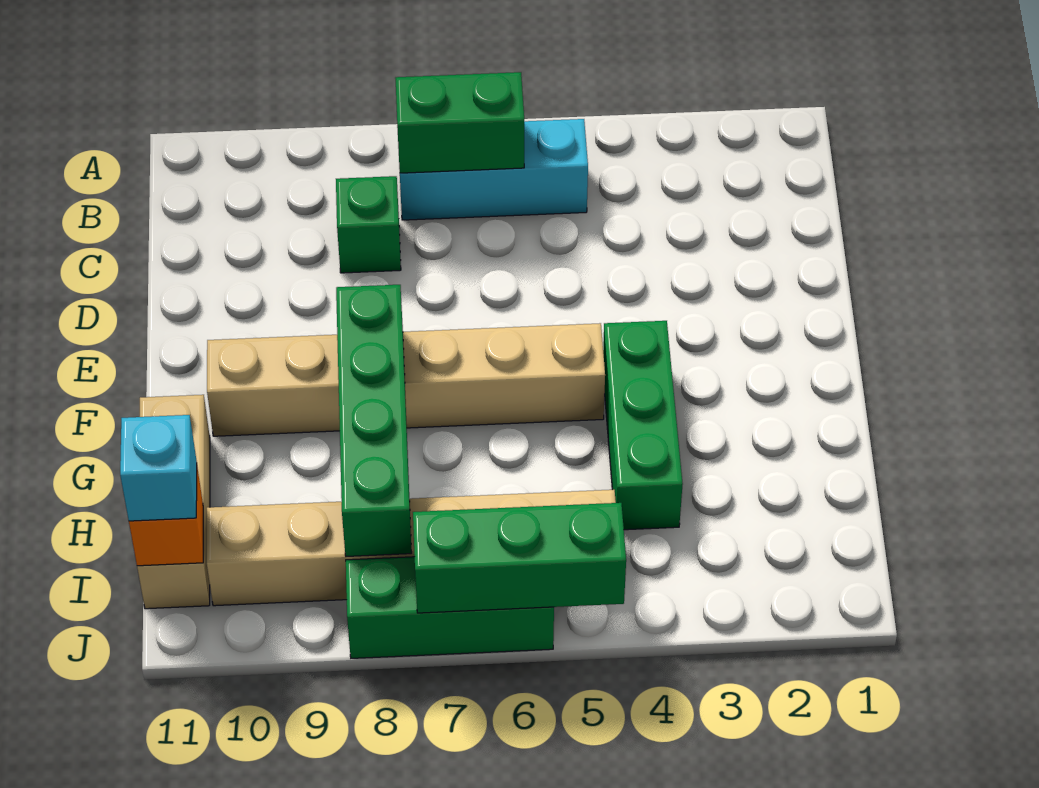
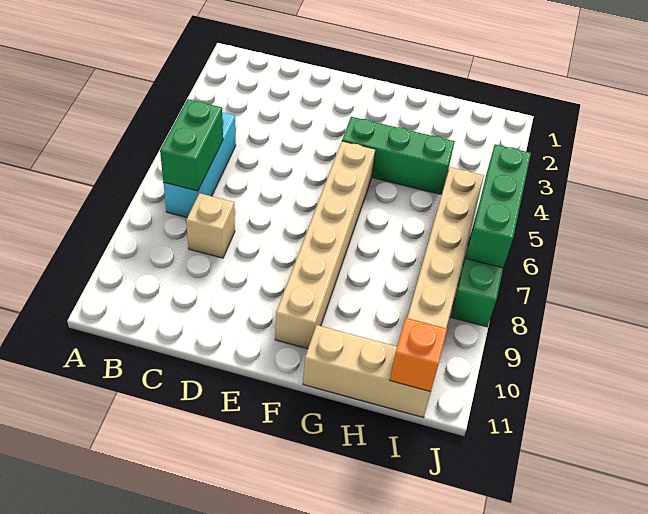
green 1x1 brick [336,176,401,273] -> tan 1x1 brick [186,193,235,258]
green 1x4 brick [336,285,412,556] -> none
cyan 1x1 brick [120,415,197,521] -> none

